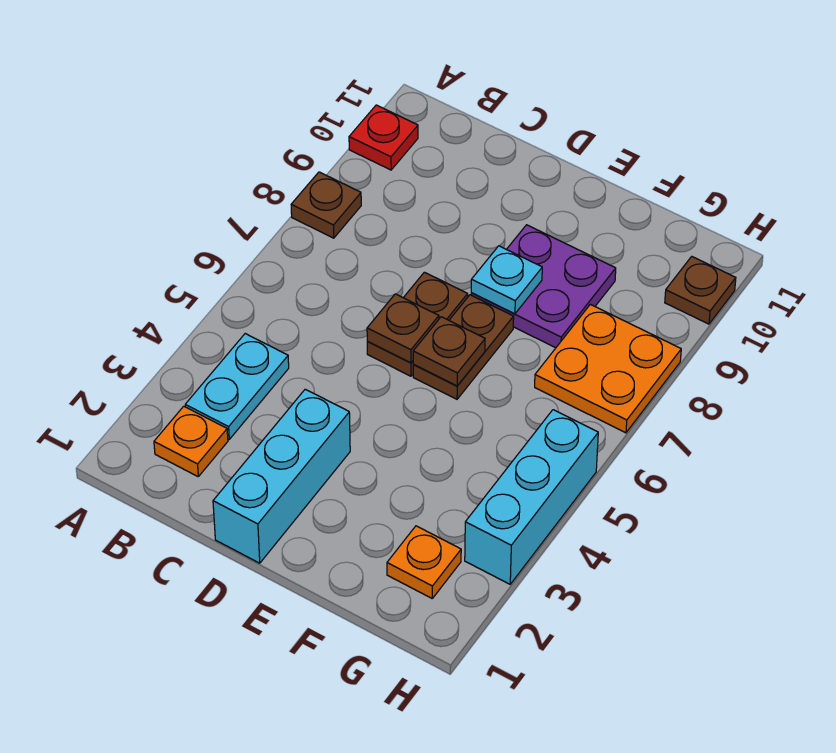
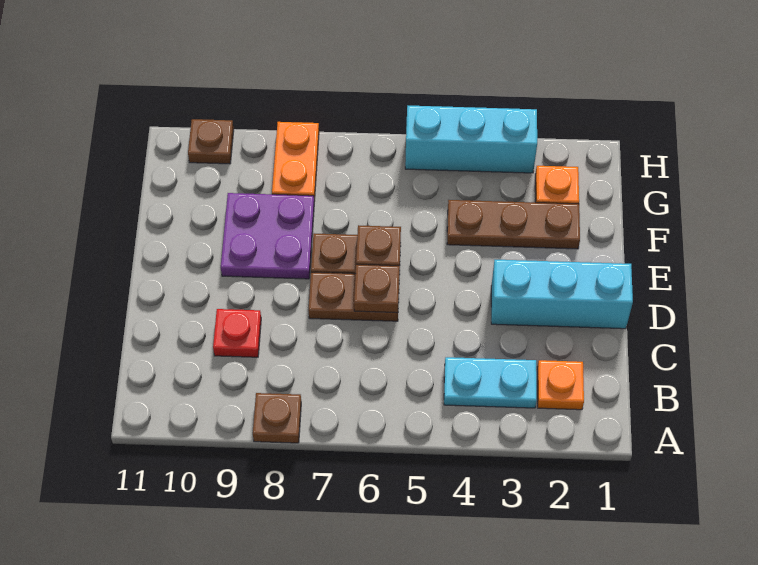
red 1x1 plate [349,105,418,170] -> red 1x1 plate moved to [213,309,261,357]
cyan 1x1 plate [471,246,542,314] -> none
none -> brown 1x3 plate [447,200,580,249]
orange 2x2 plate [535,304,681,433] -> orange 1x2 plate [272,122,319,201]

